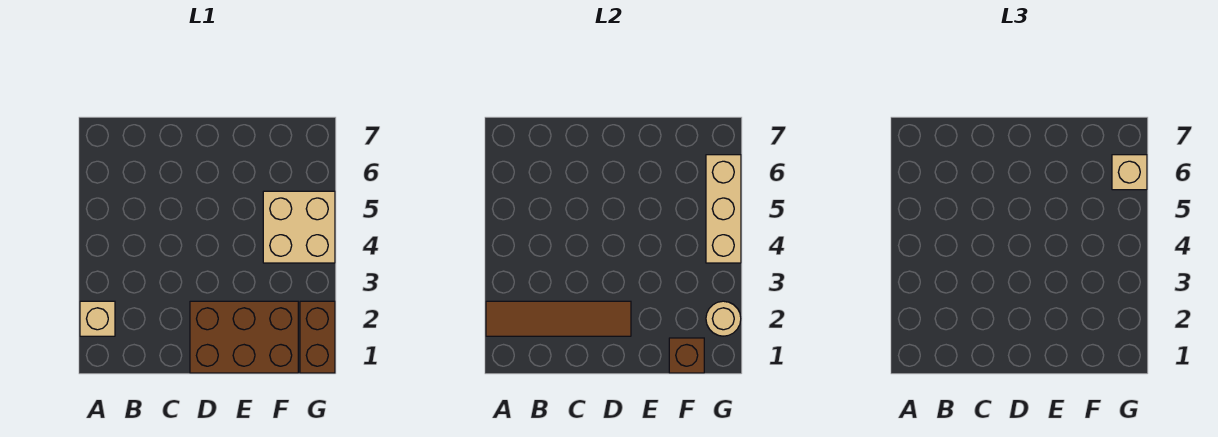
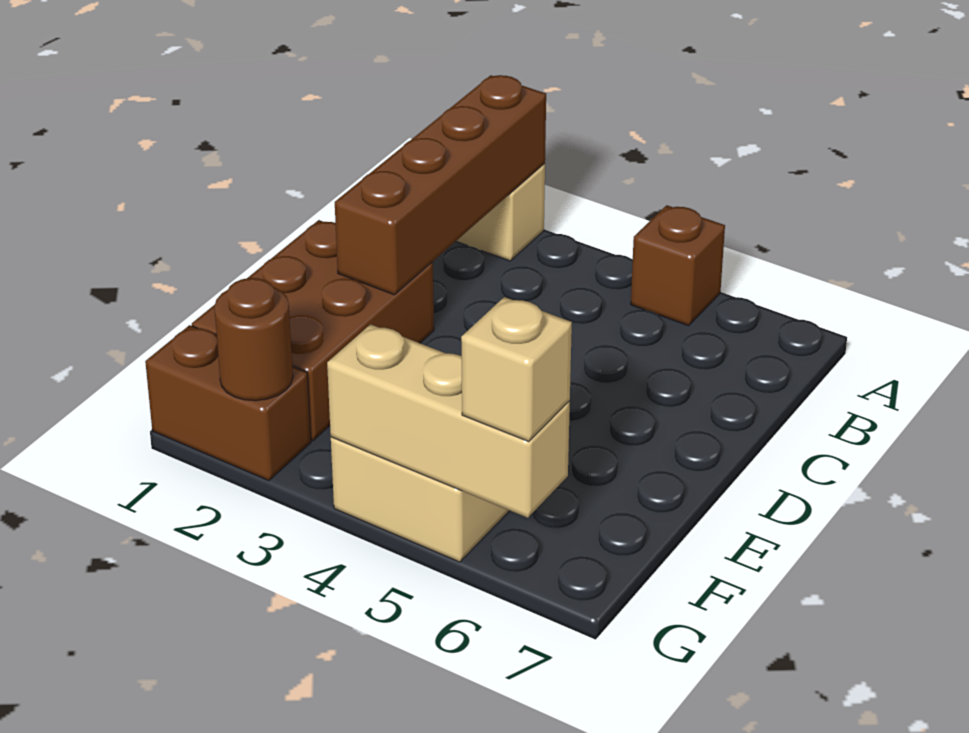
brown 1x4 tile [486,301,631,336] -> brown 1x4 brick [335,75,546,295]
brown 1x1 brick [669,338,704,373] -> brown 1x1 brick moved to [631,205,725,326]
tan 1x1 round brick [706,301,741,336] -> brown 1x1 round brick [214,278,293,401]

